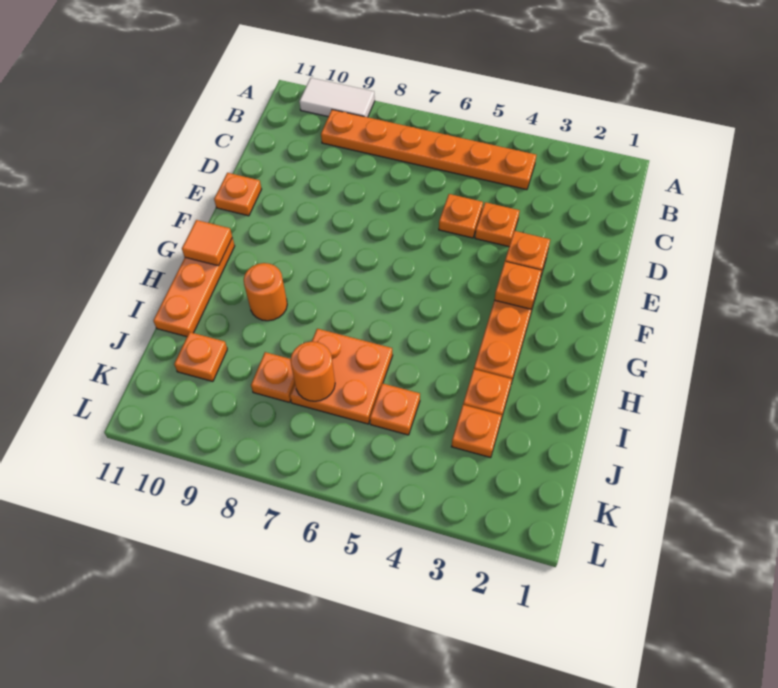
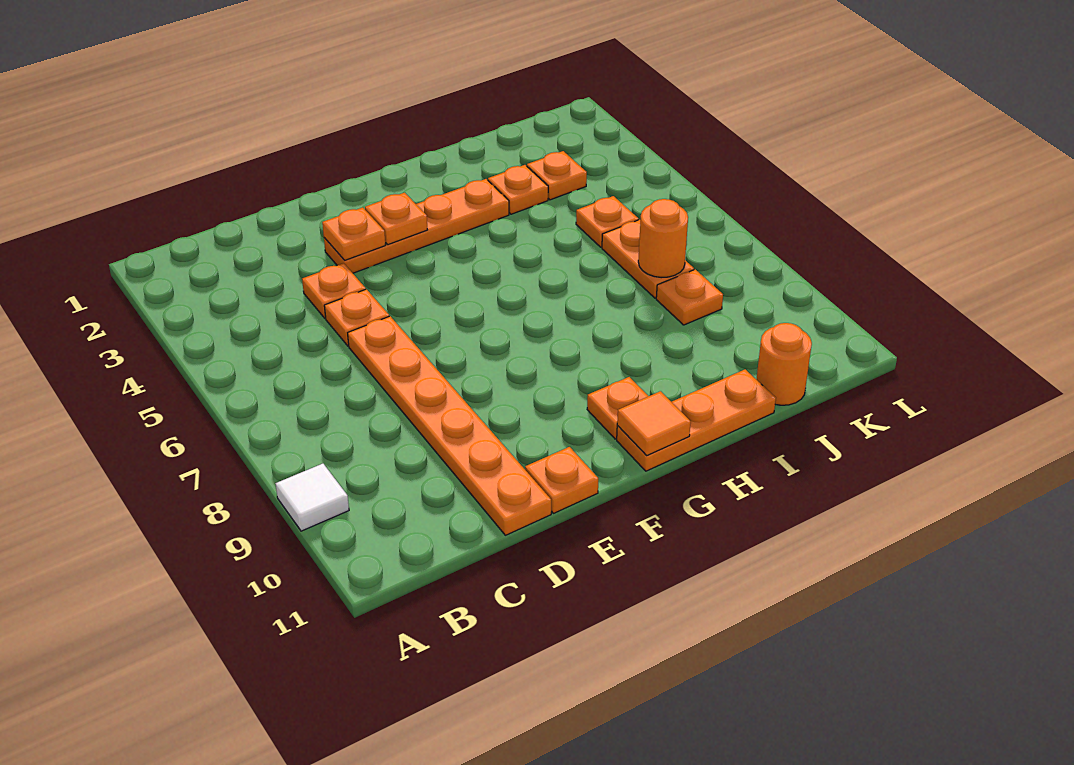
white 1x2 tile [299,78,375,117] -> white 1x1 tile [275,464,349,531]
orange 1x6 plate [321,110,536,190] -> orange 1x6 plate moved to [348,316,551,535]
orange 1x1 round brick [244,263,287,321] -> orange 1x1 round brick moved to [756,323,812,405]
orange 2x2 plate [290,329,393,424] -> orange 1x2 plate [602,220,694,298]
orange 1x1 plate [174,332,227,381] -> orange 1x1 plate moved to [587,377,648,439]

